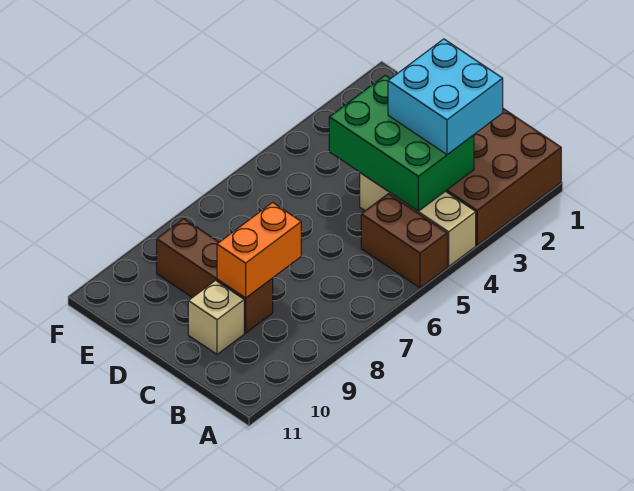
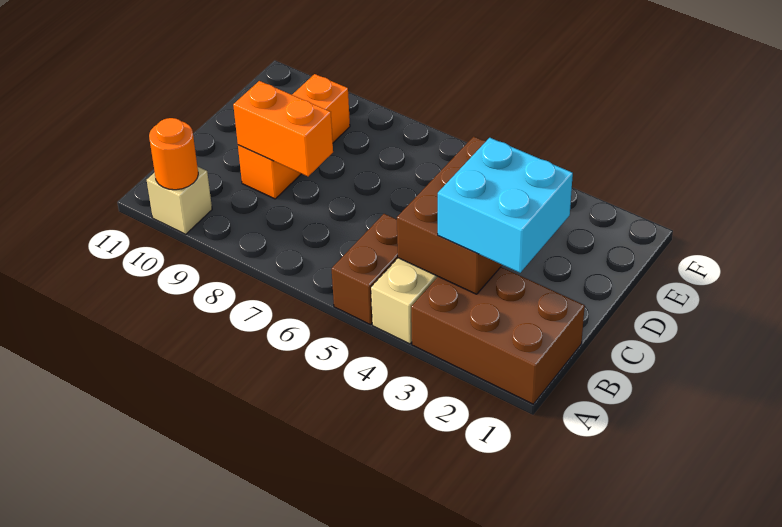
none -> orange 1x1 round brick [149,118,198,190]
green 2x3 brick [329,75,474,211] -> brown 2x3 brick [397,137,502,294]
brown 1x3 brick [157,219,273,333] -> orange 1x3 brick [238,74,350,199]
tan 1x1 brick [188,280,244,354] -> tan 1x1 brick moved to [147,166,212,234]

